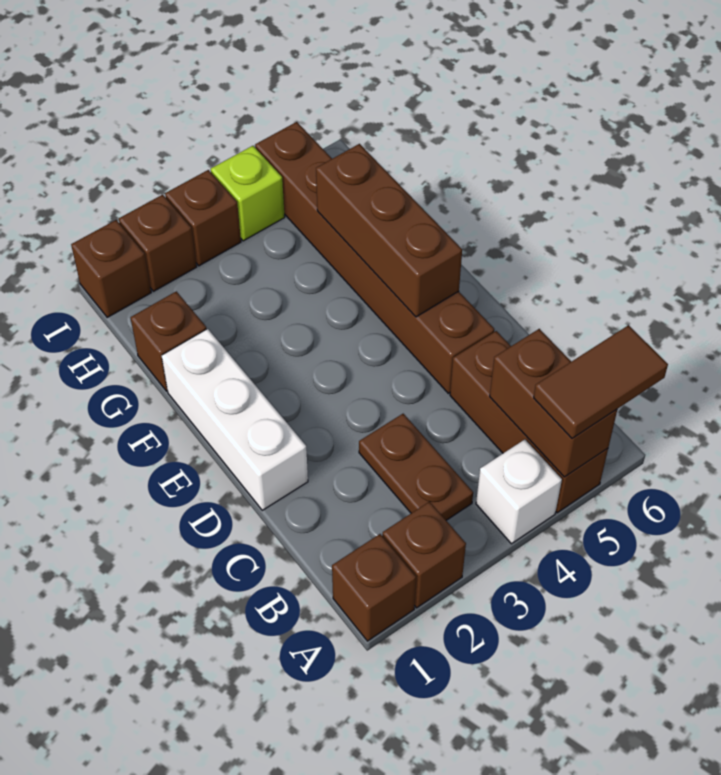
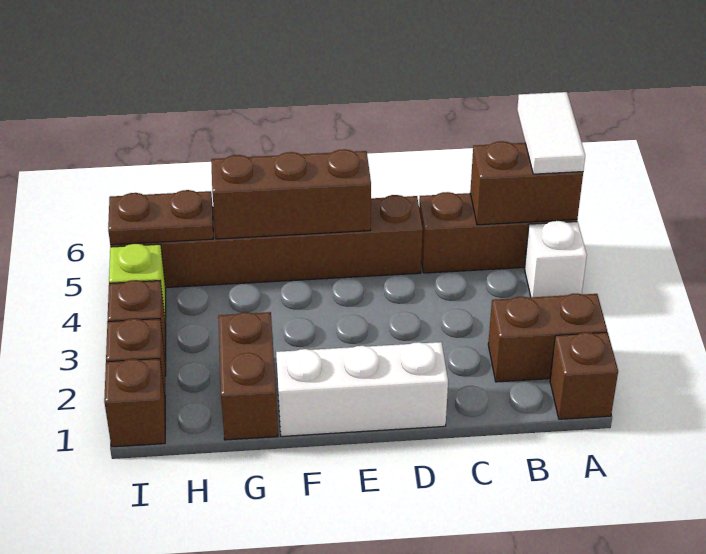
brown 1x1 brick [382,502,466,608] -> brown 1x2 brick [488,293,607,382]
brown 1x2 tile [534,325,668,439] -> white 1x2 tile [517,92,585,174]
brown 1x2 plate [359,414,473,520] -> brown 1x2 plate moved to [108,190,213,245]
brown 1x1 brick [131,291,206,391] -> brown 1x2 brick [218,312,278,440]

